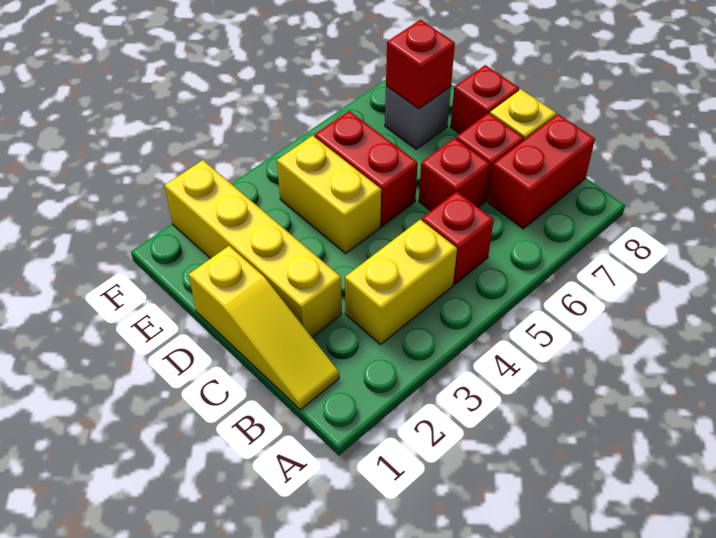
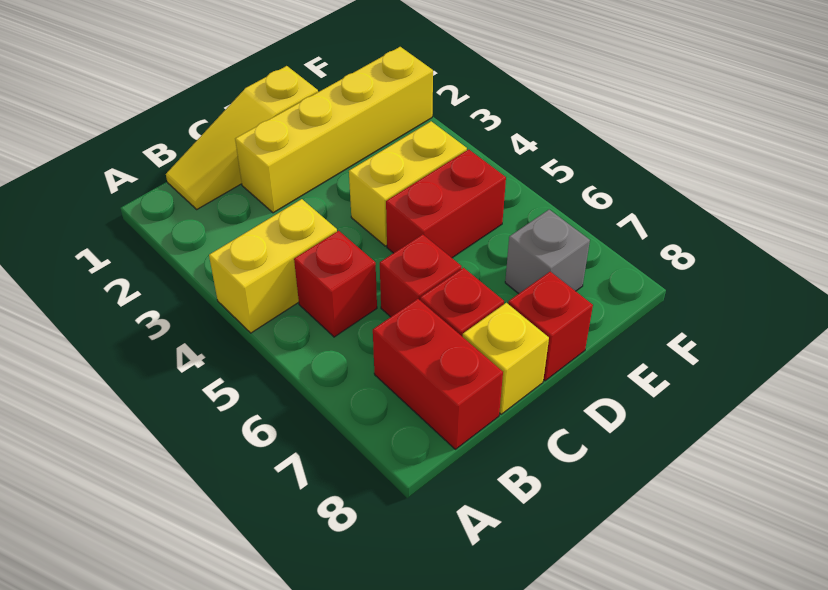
yellow 1x2 brick [345,219,457,344] -> yellow 1x2 brick turned to [209,199,337,333]
red 1x1 brick [386,20,455,109] -> none

